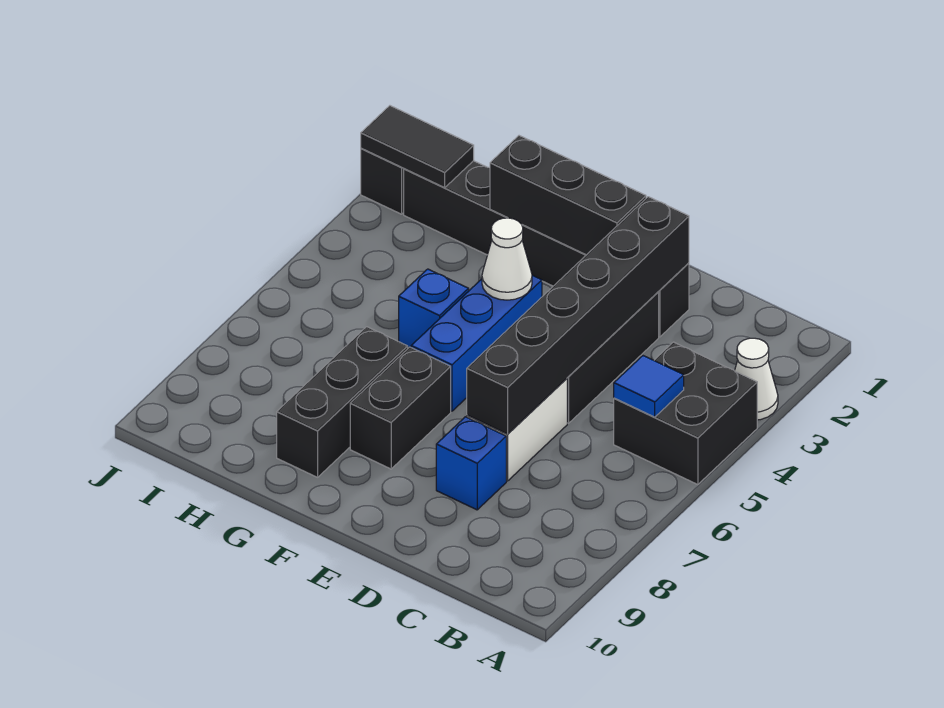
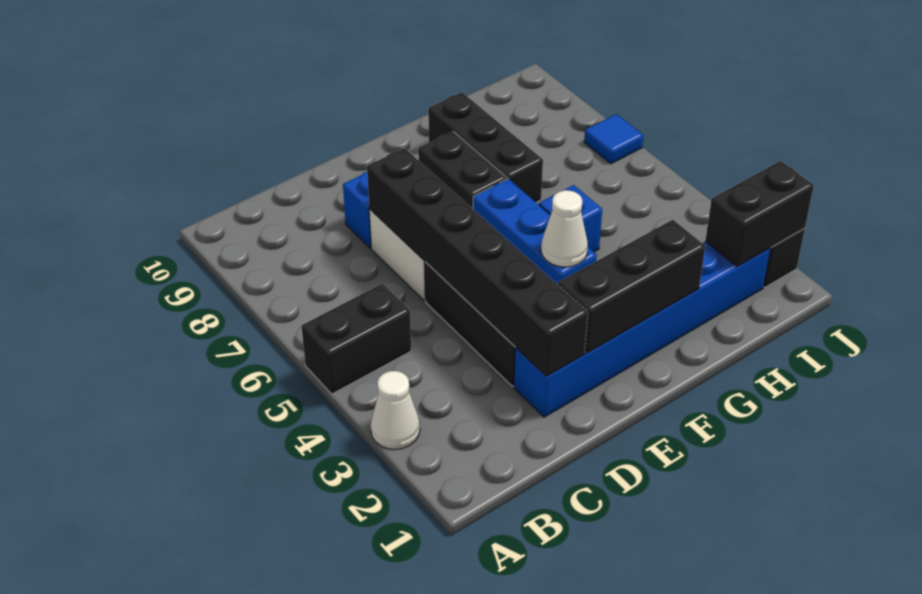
black 2x2 brick [614,342,757,485] -> black 1x2 brick [301,283,411,394]
blue 1x1 tile [614,356,684,417] -> blue 1x1 tile moved to [584,114,643,164]
black 1x6 brick [404,161,689,337] -> blue 1x6 brick [514,241,771,417]
black 1x2 tile [361,106,474,188] -> black 1x2 brick [705,161,814,267]

